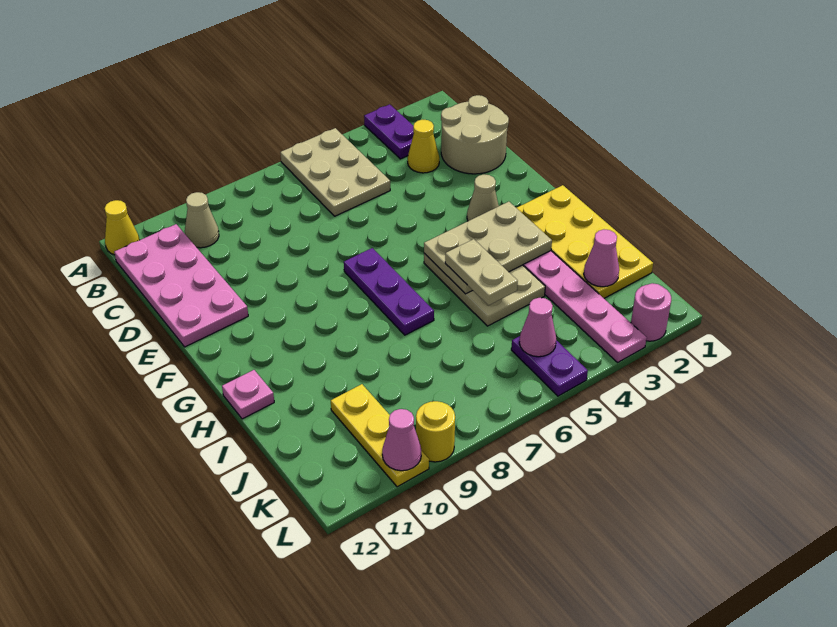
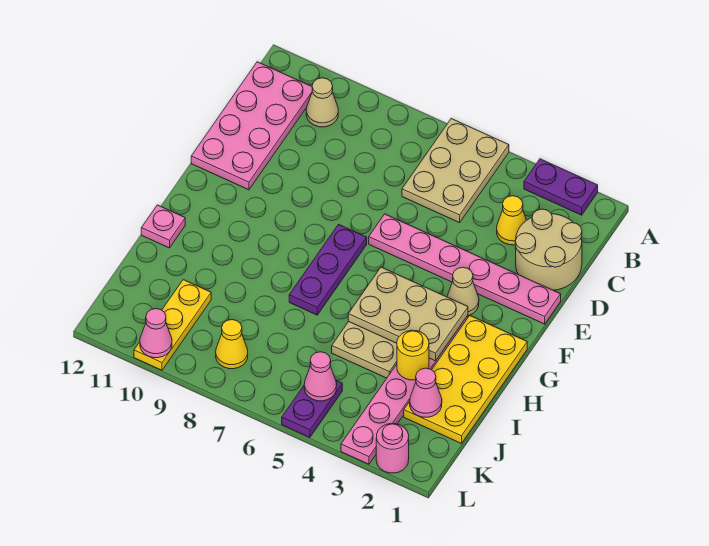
purple 1x2 plate [364,104,414,159] -> purple 1x2 plate turned to [524,159,598,215]
yellow 1x1 cone [105,200,139,255] -> yellow 1x1 cone moved to [216,320,248,369]
none -> pink 1x6 plate [369,214,561,324]
tan 1x2 plate [445,239,518,305] -> none
yellow 1x1 round brick [416,401,455,462] -> yellow 1x1 round brick moved to [397,330,429,380]

